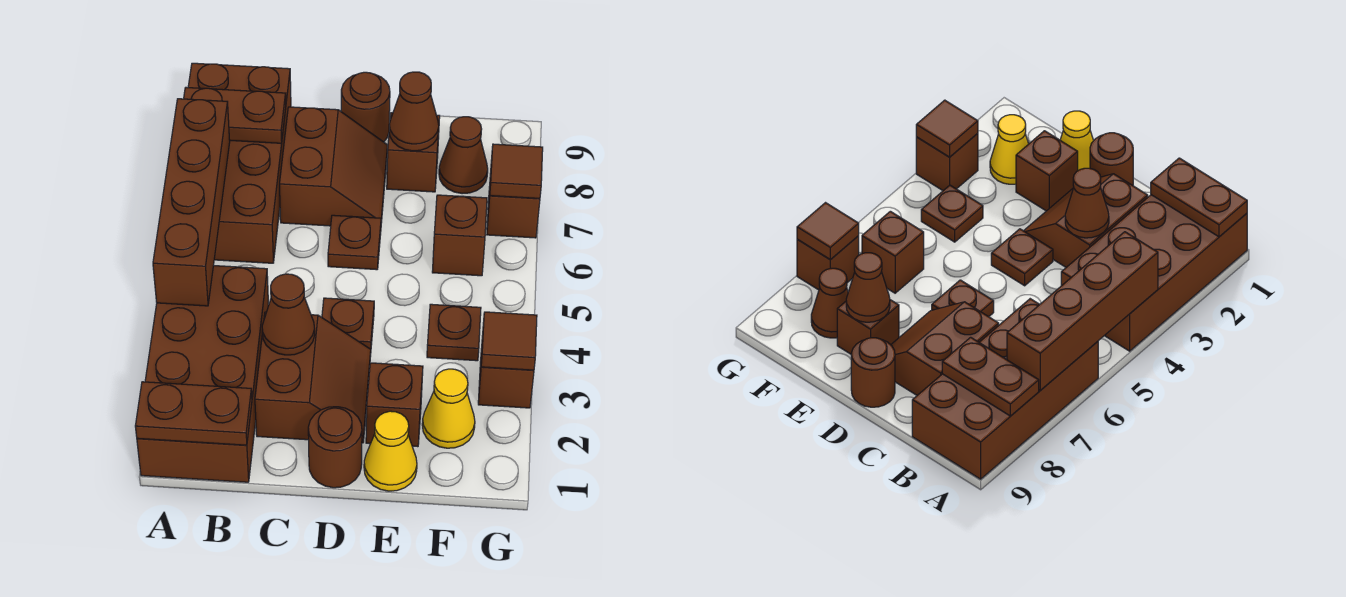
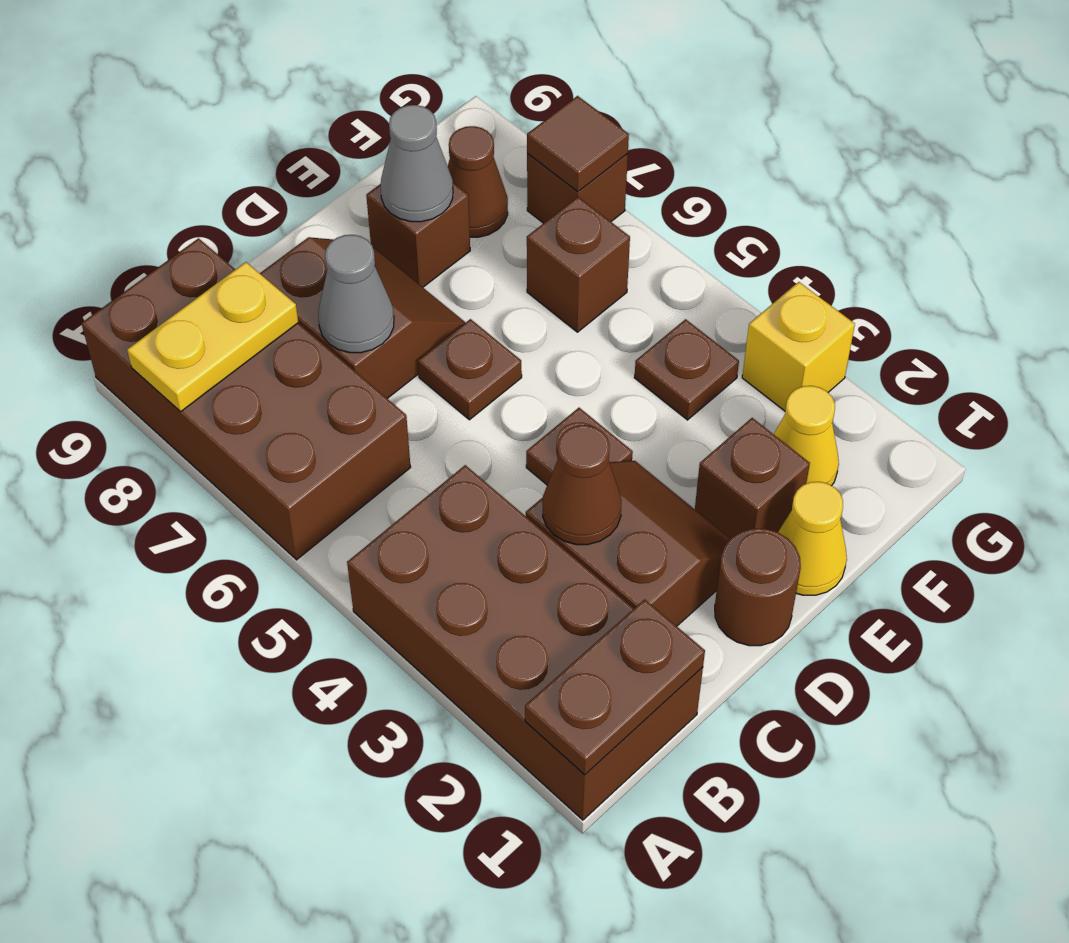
brown 1x4 brick [153,99,230,306] -> none
brown 1x2 plate [184,87,286,143] -> yellow 1x2 plate [127,262,298,411]
none -> grey 1x1 cone [318,235,394,353]
brown 1x1 round brick [341,72,390,142] -> none
brown 1x1 cone [389,72,439,151] -> grey 1x1 cone [381,105,453,222]
brown 1x1 brick [478,336,534,408] -> yellow 1x1 brick [742,282,855,411]
brown 1x1 tile [481,312,537,370] -> none

